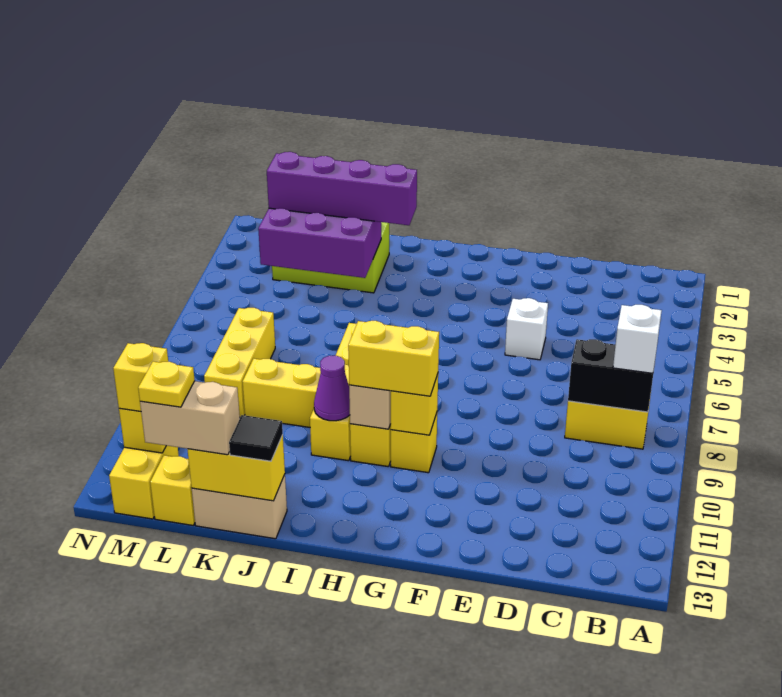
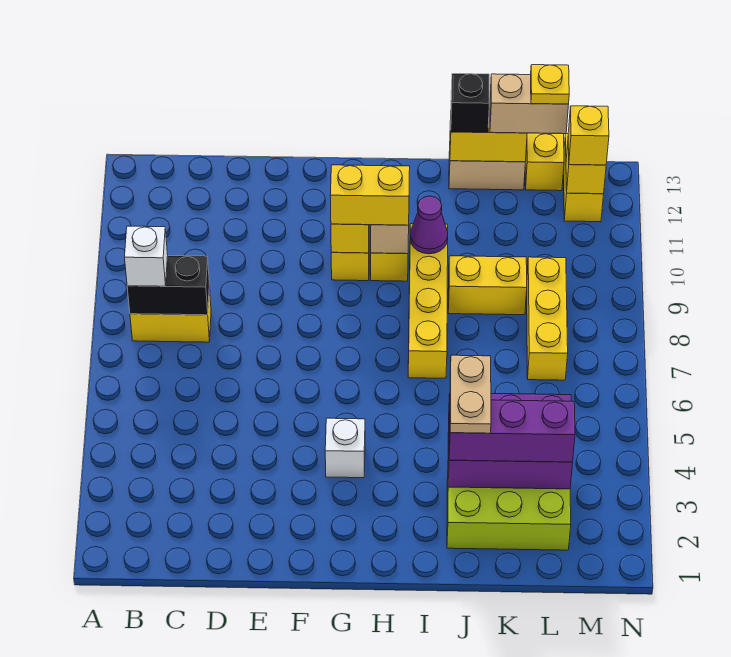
white 1x1 brick [505,298,548,360] -> white 1x1 brick moved to [325,418,365,478]
purple 1x4 brick [267,152,417,225] -> purple 1x3 brick [449,400,575,462]
none -> tan 1x2 plate [450,355,491,433]
black 1x1 tile [229,415,283,461] -> black 1x1 brick [451,74,489,132]

